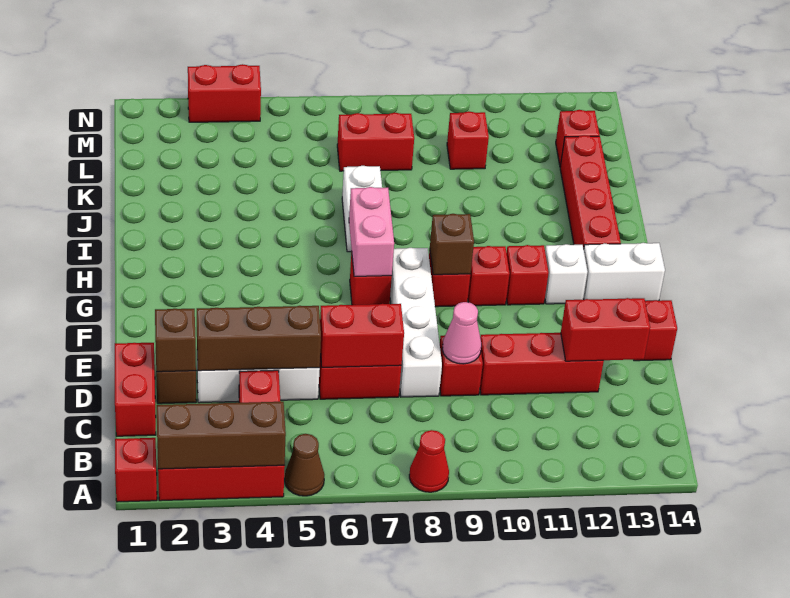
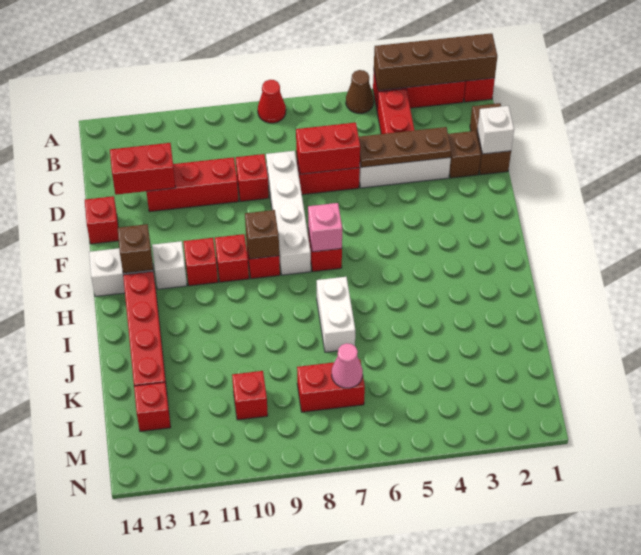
brown 1x3 brick [157,402,286,469] -> brown 1x4 brick [374,33,497,90]
red 1x2 brick [115,343,156,436] -> brown 1x2 brick [470,103,511,175]
none -> white 1x1 brick [477,106,514,154]
brown 1x1 brick [155,309,196,372] -> brown 1x1 brick moved to [117,224,153,273]
brown 1x3 brick [197,306,321,371] -> brown 1x3 plate [359,127,451,167]
pink 1x1 cone [442,302,481,364] -> pink 1x1 cone moved to [332,343,363,388]
pink 1x2 brick [349,187,394,276] -> pink 1x1 brick [308,203,342,252]
red 1x2 brick [188,64,261,122] -> none

